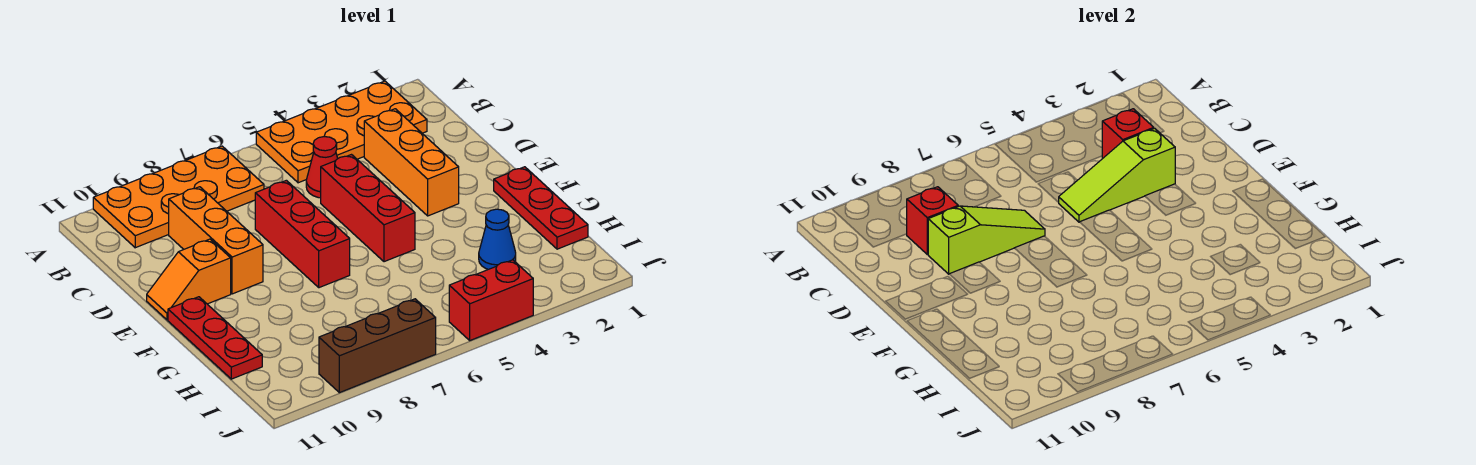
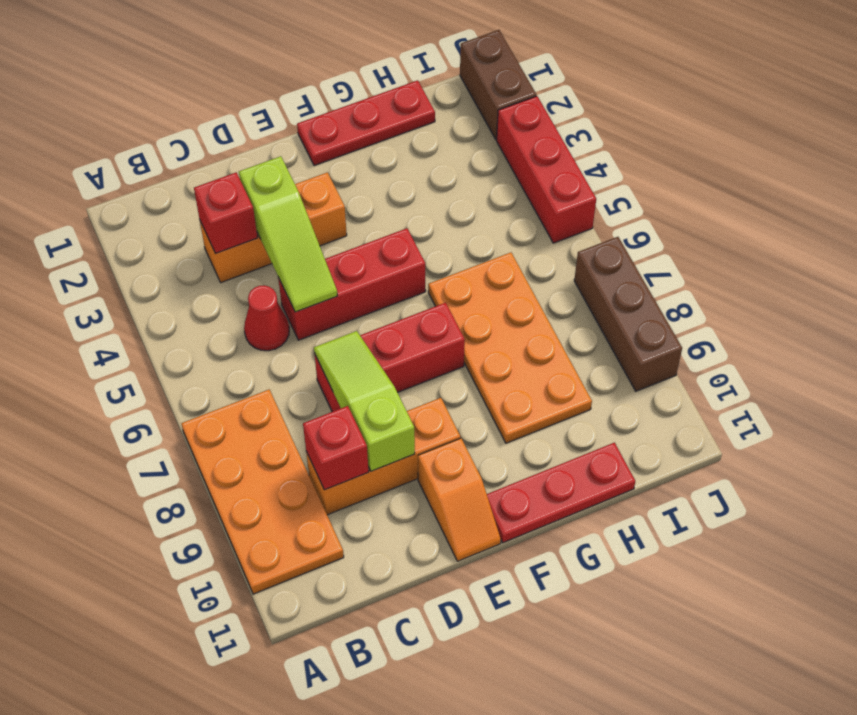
orange 2x4 plate [256,81,427,183] -> orange 2x4 plate moved to [428,253,592,443]
blue 1x1 cone [479,209,516,269] -> none
none -> brown 1x2 brick [460,30,536,139]
red 1x2 brick [449,260,533,340] -> red 1x3 brick [497,96,596,243]

